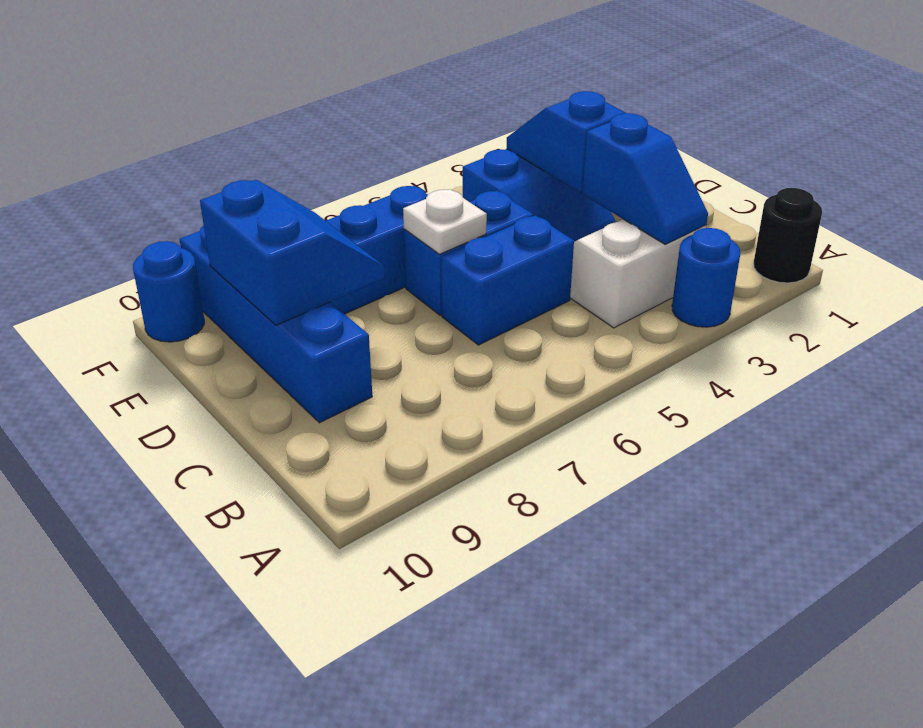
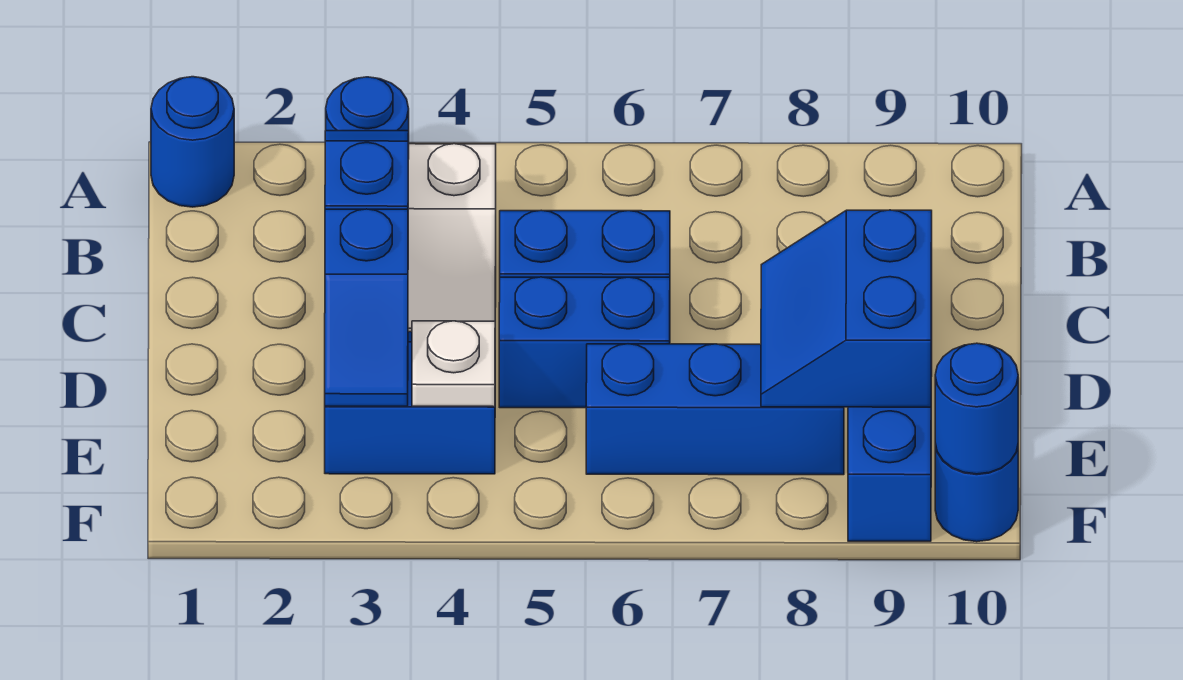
black 1x1 round brick [754,188,822,283] -> blue 1x1 round brick [151,77,234,207]
white 1x1 plate [403,189,487,254] -> white 1x1 plate moved to [412,321,495,407]
none -> blue 1x1 round brick [935,343,1018,474]

